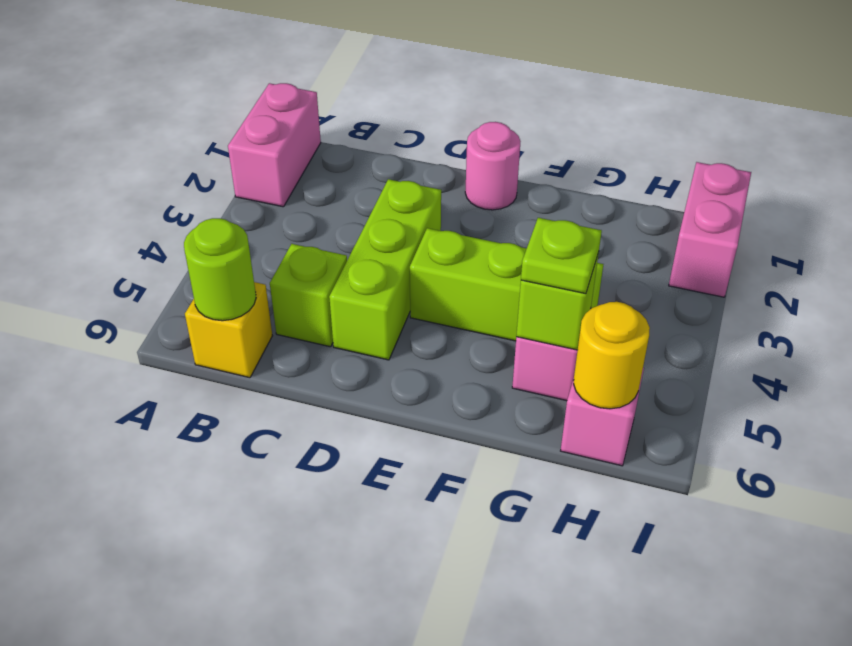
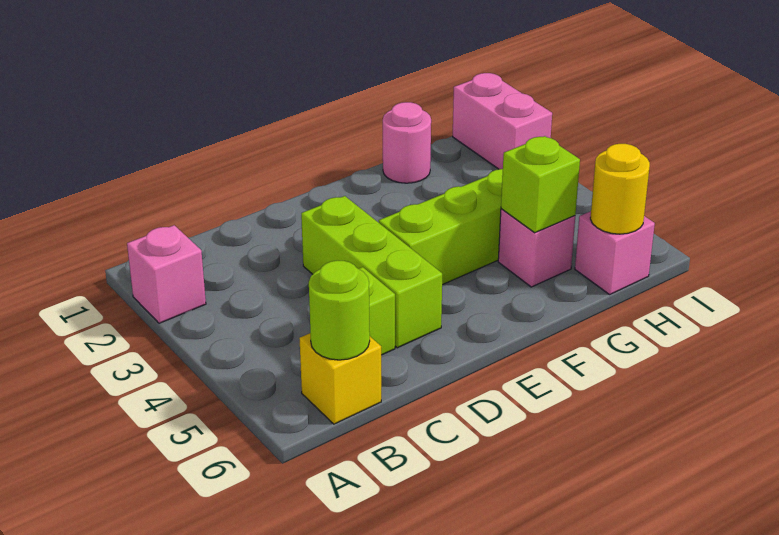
pink 1x2 brick [228,83,321,207] -> pink 1x1 brick [127,225,206,323]
pink 1x1 round brick [465,122,521,210] -> pink 1x1 round brick moved to [383,102,431,183]
lime 1x1 plate [521,218,602,294] -> none

